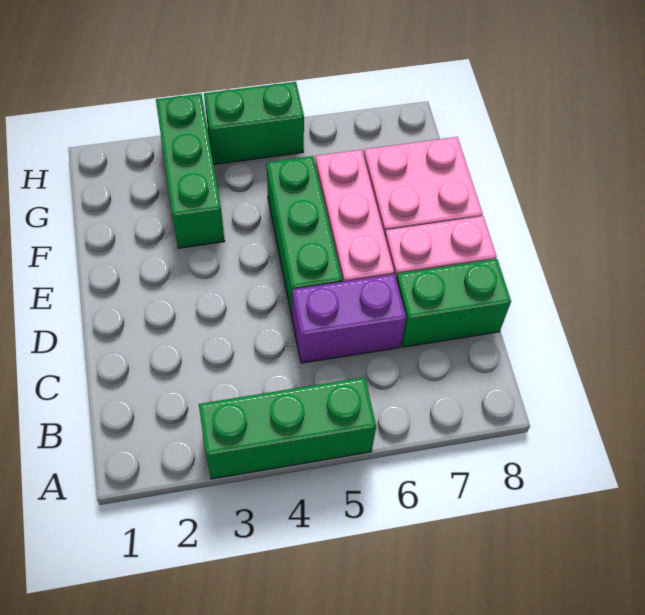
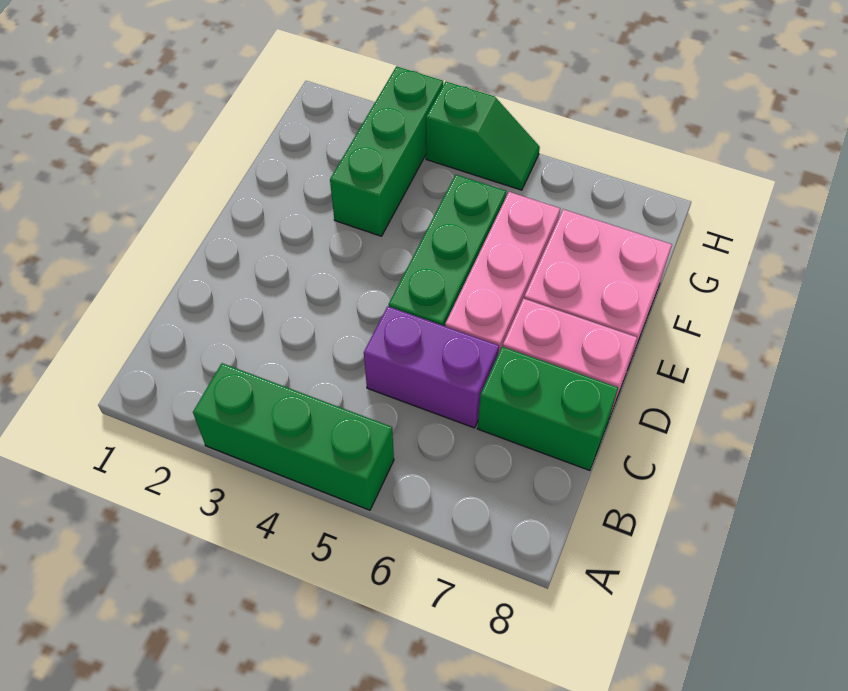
green 1x2 brick [204,82,304,164] -> green 1x2 slope [426,82,540,190]

